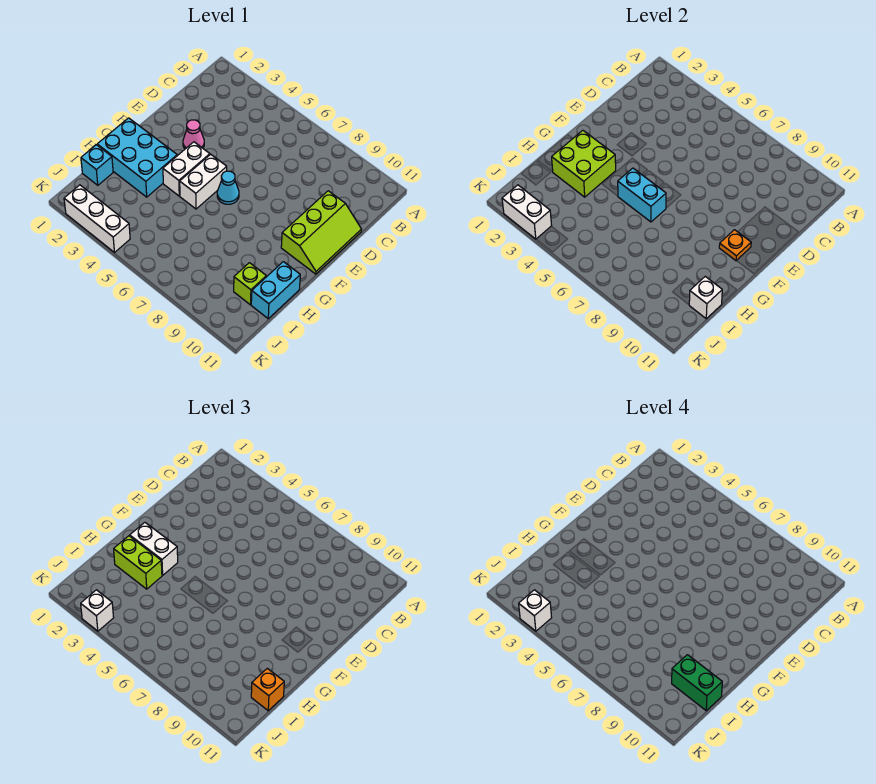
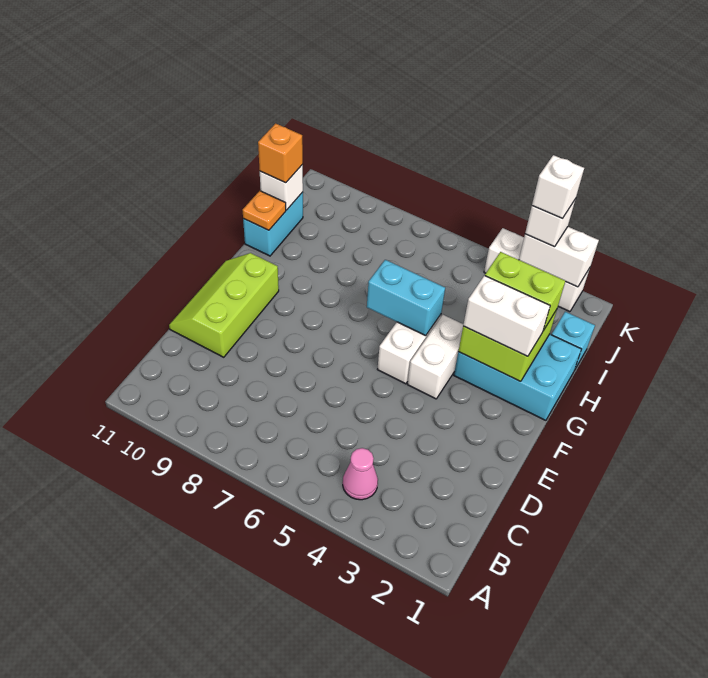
pink 1x1 cone [183,120,204,149] -> pink 1x1 cone moved to [343,448,378,500]
cyan 1x1 cone [217,171,239,204] -> none
orange 1x1 plate [719,230,751,260] -> orange 1x1 plate moved to [243,191,286,230]
lime 1x1 brick [234,263,266,305] -> none
green 1x2 brick [672,655,722,711] -> none

